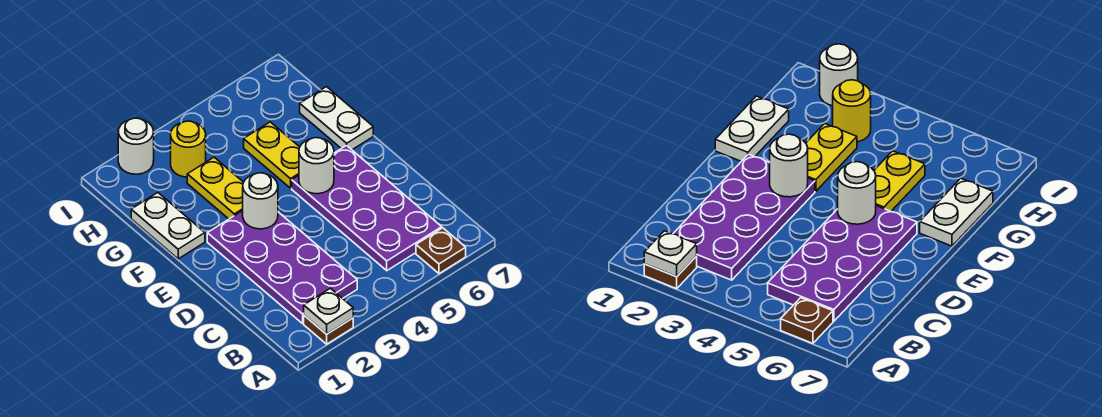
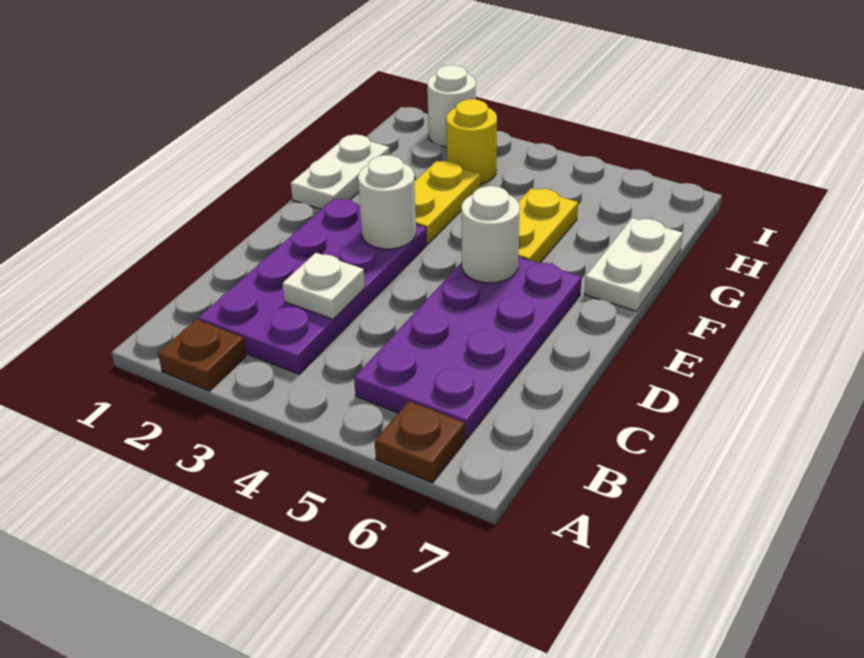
white 1x1 plate [304,288,353,334] -> white 1x1 plate moved to [282,253,365,319]

